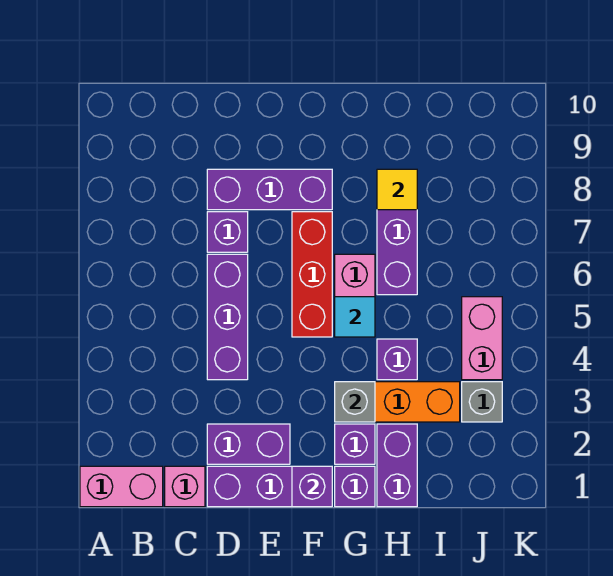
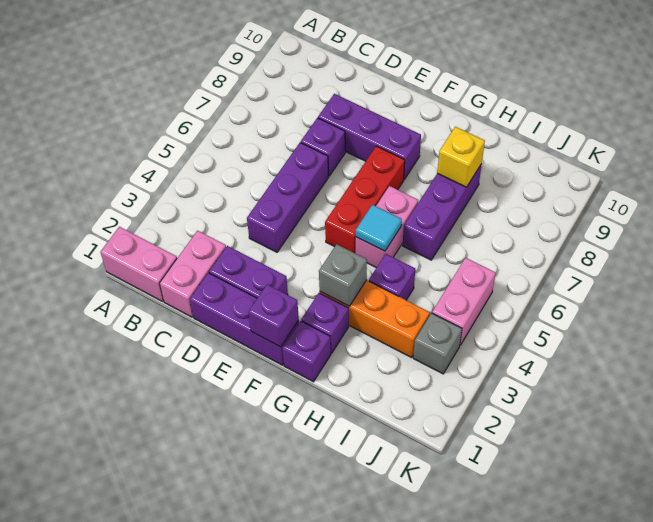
pink 1x1 brick [165,466,205,507] -> pink 1x2 brick [160,231,226,317]
purple 1x2 brick [377,424,417,507] -> none
yellow 1x1 tile [377,169,417,210] -> yellow 1x1 brick [437,127,485,187]

